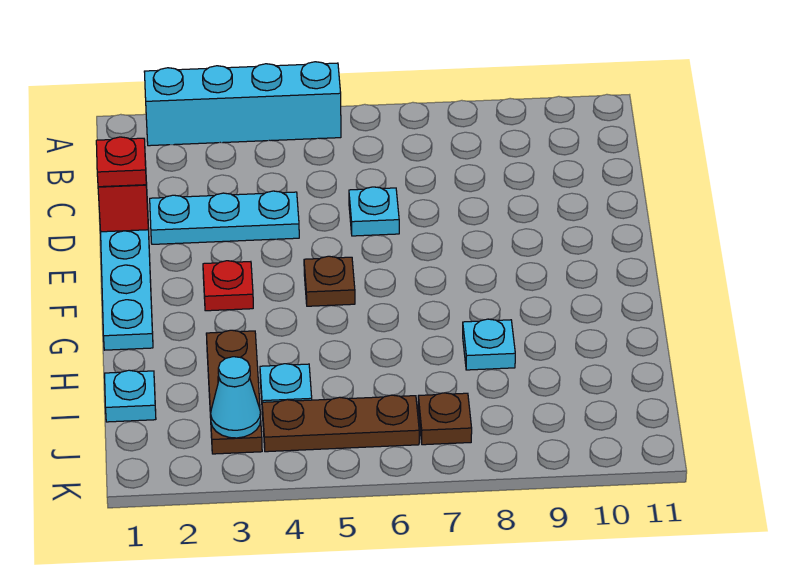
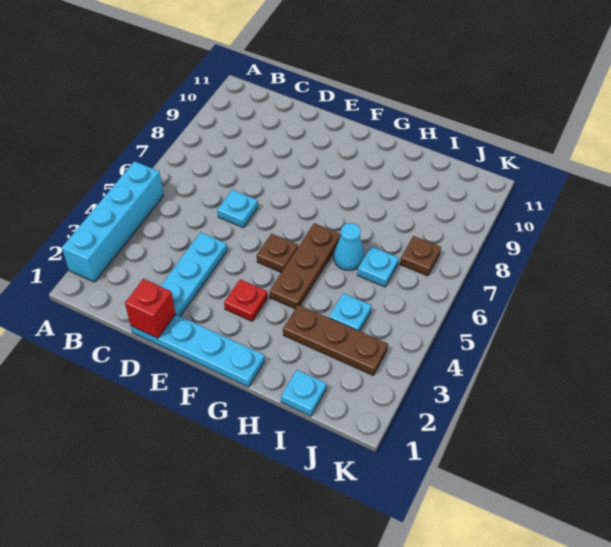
red 1x1 plate [96,137,146,187] -> none
cyan 1x1 plate [463,319,515,370] -> cyan 1x1 plate moved to [357,247,399,287]
cyan 1x1 cone [211,357,261,438] -> cyan 1x1 cone moved to [334,223,364,270]
brown 1x3 plate [262,395,419,452] -> brown 1x3 plate moved to [270,223,341,309]

